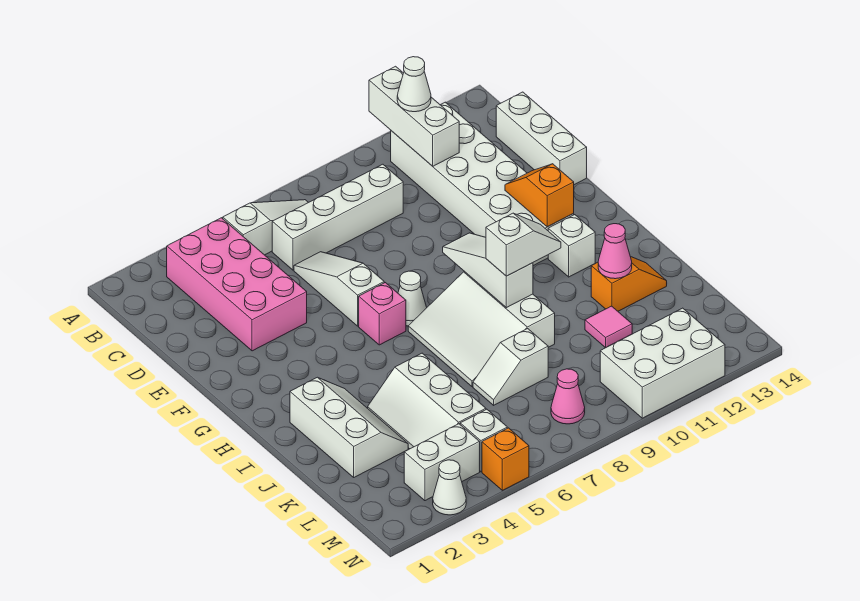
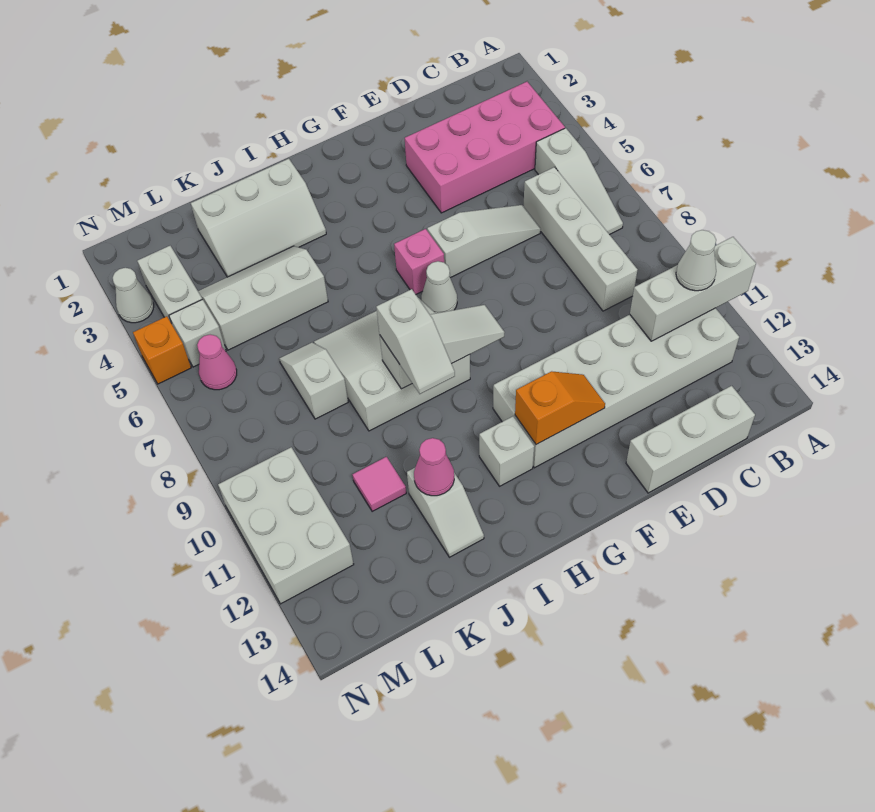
orange 1x2 slope [591,256,667,311] -> white 1x2 slope [407,468,484,557]
pink 1x1 cone [551,369,585,424] -> pink 1x1 cone moved to [197,335,237,390]

